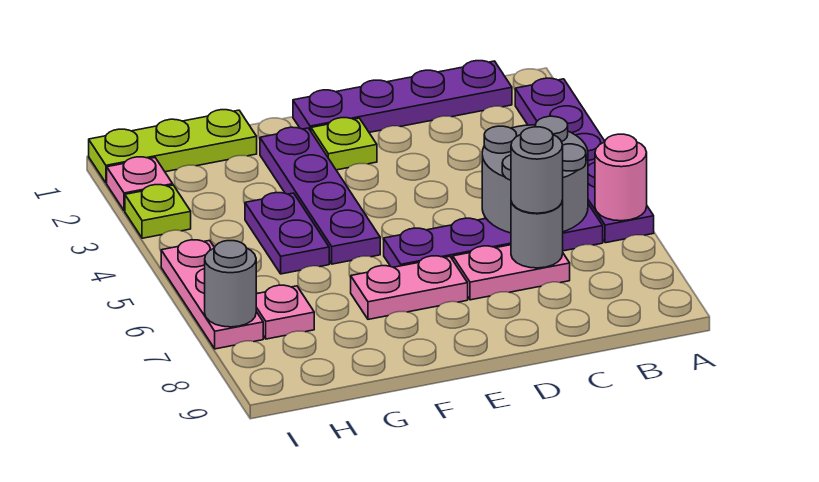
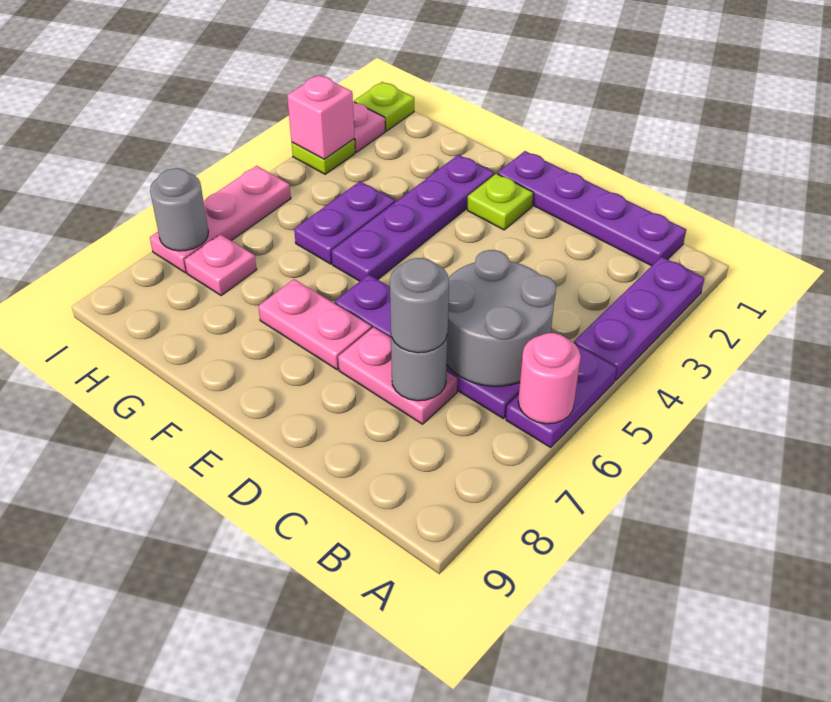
lime 1x3 plate [89,110,257,183] -> lime 1x1 plate [354,82,414,131]
none -> pink 1x1 brick [287,75,354,159]

